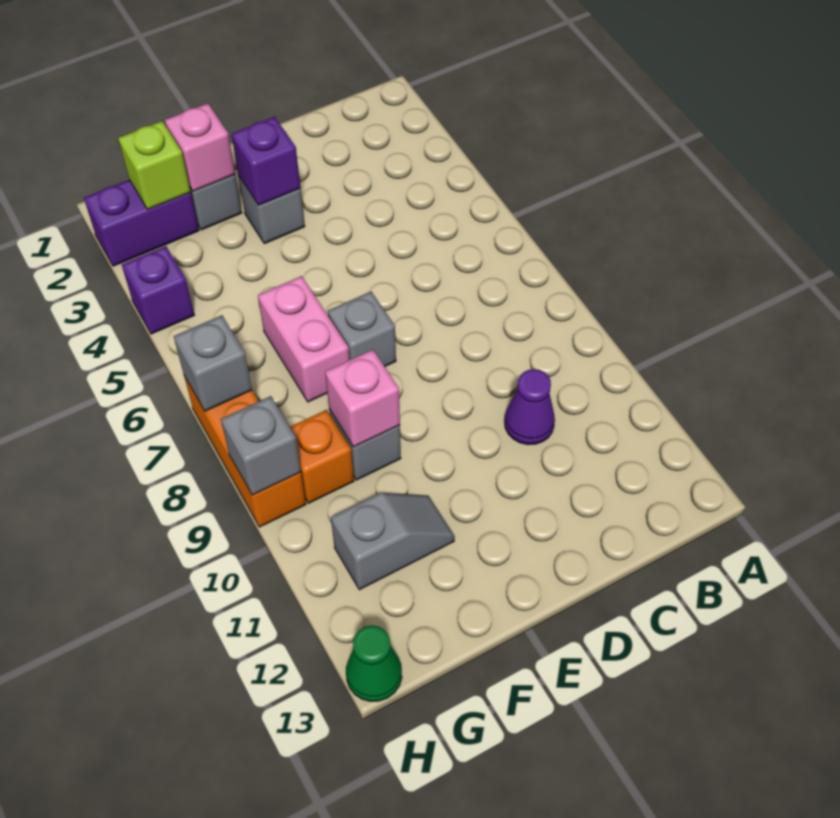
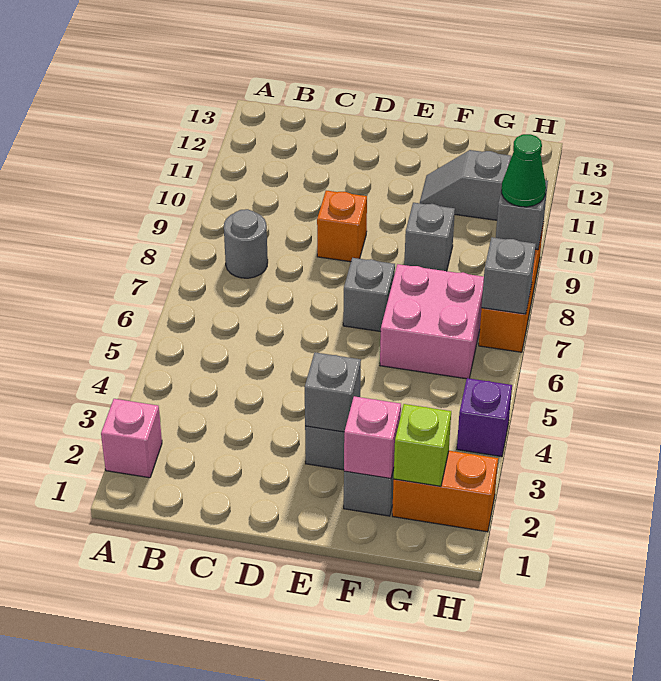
none -> grey 1x1 round brick [224,209,268,278]
purple 1x1 cone [504,369,555,445] -> none
purple 1x1 brick [232,117,300,205] -> grey 1x1 brick [305,352,361,432]
pink 1x2 brick [258,276,349,402] -> pink 2x2 brick [380,264,484,379]
pink 1x1 brick [325,350,400,447] -> pink 1x1 brick moved to [101,399,162,478]
purple 1x2 brick [84,180,199,266] -> orange 1x2 brick [392,451,498,532]
orange 1x1 brick [290,410,354,503] -> orange 1x1 brick moved to [317,191,367,262]
green 1x1 cone [346,625,402,701] -> green 1x1 cone moved to [502,134,546,207]

